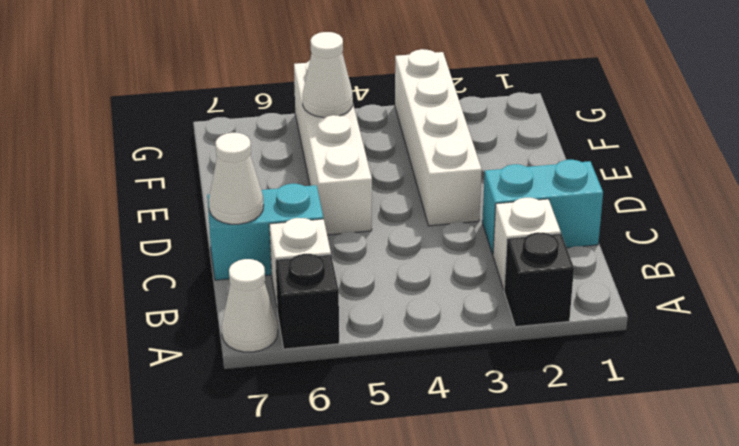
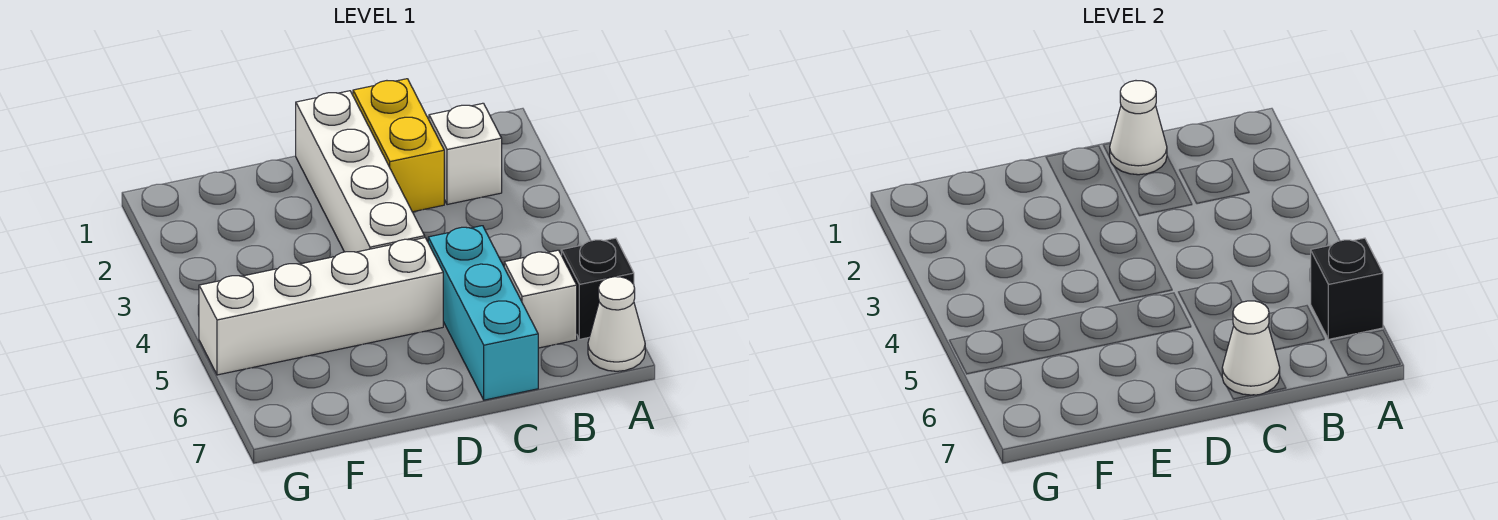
black 1x1 brick [504,232,574,327] -> black 1x1 brick moved to [1311,238,1383,339]
cyan 1x2 brick [482,160,603,254] -> yellow 1x2 brick [353,79,444,212]
cyan 1x2 brick [207,184,323,280] -> cyan 1x3 brick [428,226,538,400]
white 1x4 brick [395,49,482,226] -> white 1x4 brick turned to [296,91,425,252]
white 1x1 cone [303,32,353,118] -> white 1x1 cone moved to [1110,81,1167,175]

